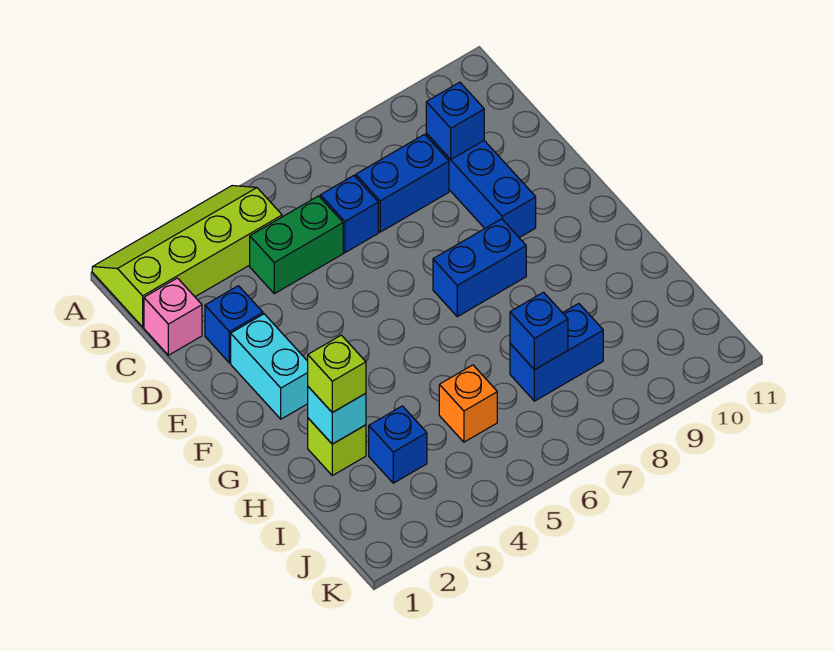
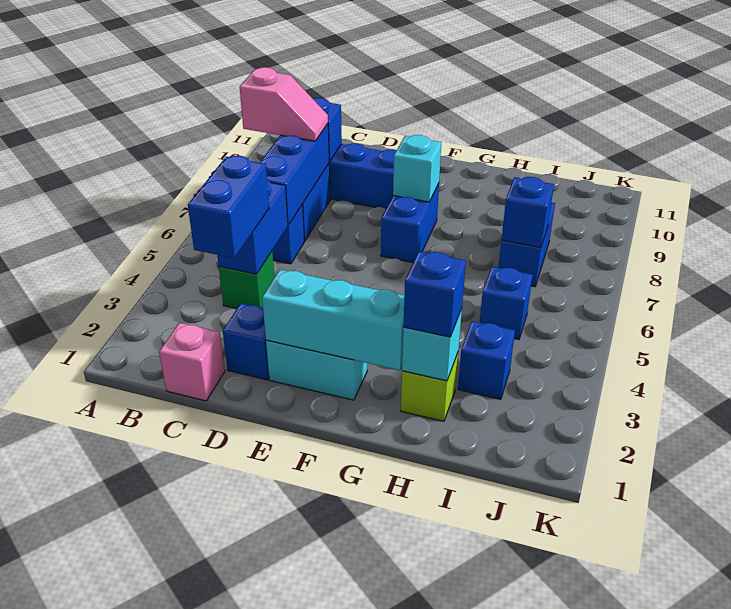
lime 2x4 slope [92,186,282,327] -> none
none -> pink 1x2 slope [240,67,328,141]
none -> blue 1x2 brick [188,156,269,258]
green 1x2 brick [250,196,343,294] -> green 1x1 brick [219,251,275,309]
none -> blue 1x2 brick [217,180,288,274]
none -> blue 1x3 brick [260,124,329,225]
none -> cyan 1x3 brick [262,270,404,370]
none -> cyan 1x1 brick [393,135,441,202]
lime 1x1 brick [308,335,366,413] -> blue 1x1 brick [403,251,466,337]
orange 1x1 brick [439,365,497,442] -> blue 1x1 brick [480,267,532,339]

